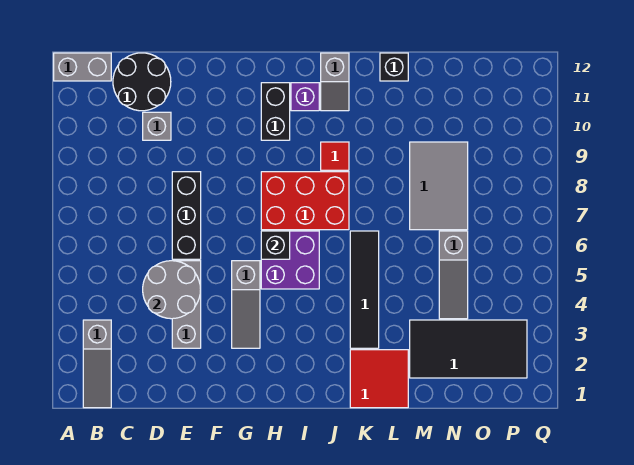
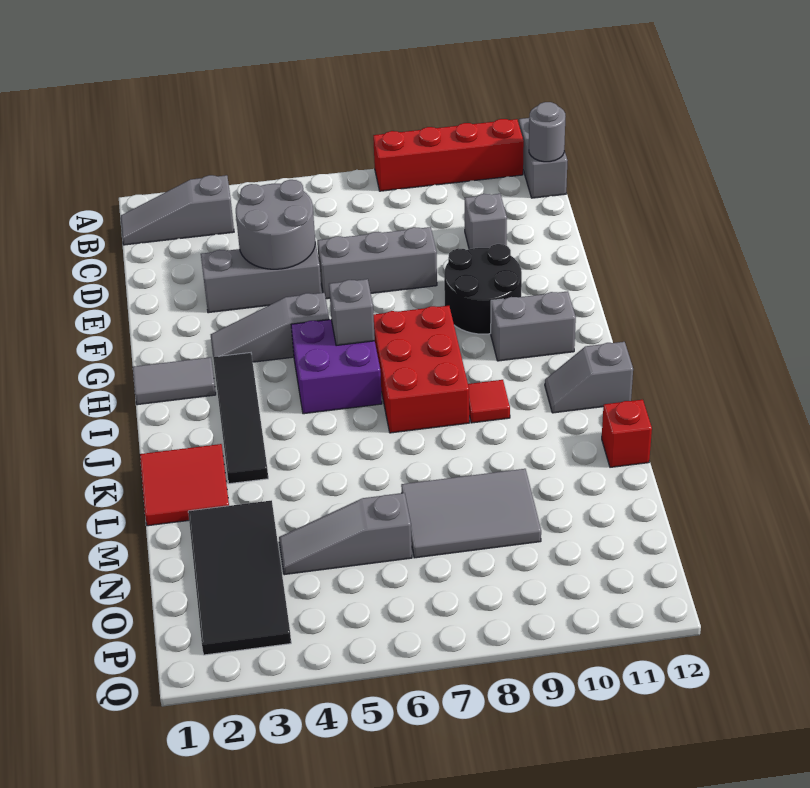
none -> red 1x4 brick [373,119,524,191]
none -> grey 1x1 round brick [529,102,565,162]
black 2x2 round brick [113,53,171,111] -> black 2x2 round brick moved to [444,244,522,334]
black 1x3 brick [172,172,201,259] -> grey 1x3 brick [317,227,437,299]
none -> grey 1x2 tile [133,357,216,405]
black 1x1 brick [261,231,290,259] -> grey 1x1 brick [329,279,375,346]
black 1x2 brick [261,83,290,140] -> grey 1x2 brick [491,291,576,361]
purple 1x1 brick [291,83,319,111] -> none
black 1x4 tile [350,231,379,348] -> black 1x4 tile turned to [213,353,268,484]
black 1x1 brick [380,53,408,81] -> red 1x1 brick [602,400,652,467]

